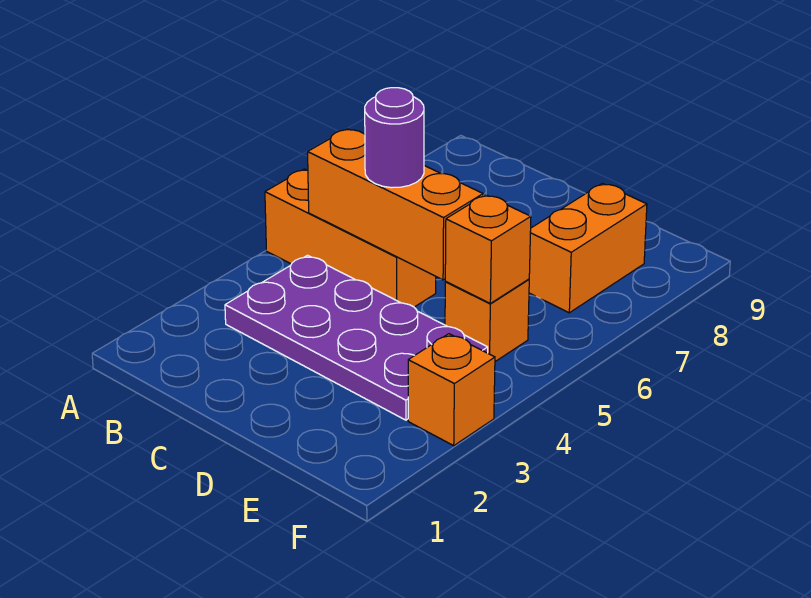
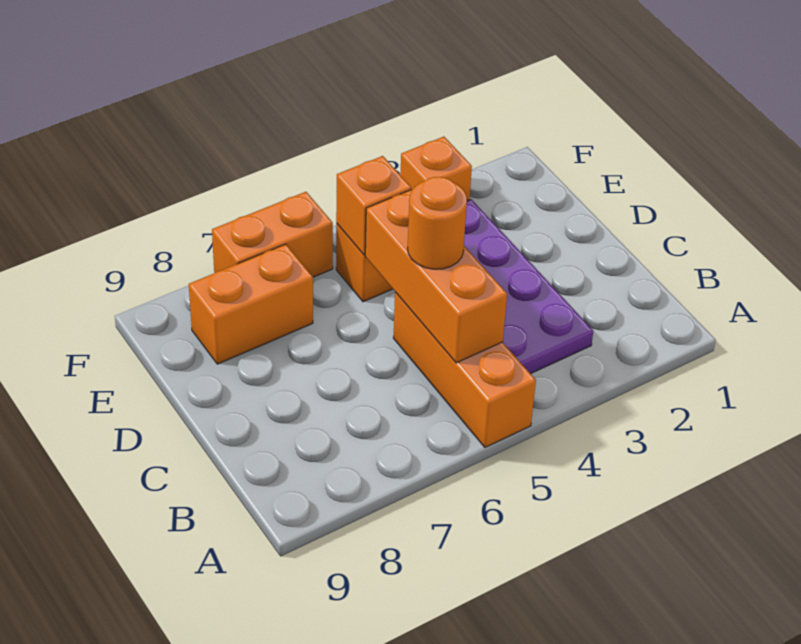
purple 1x1 round brick [365,88,424,188] -> orange 1x1 round brick [408,177,467,269]
none -> orange 1x2 brick [212,192,333,277]

